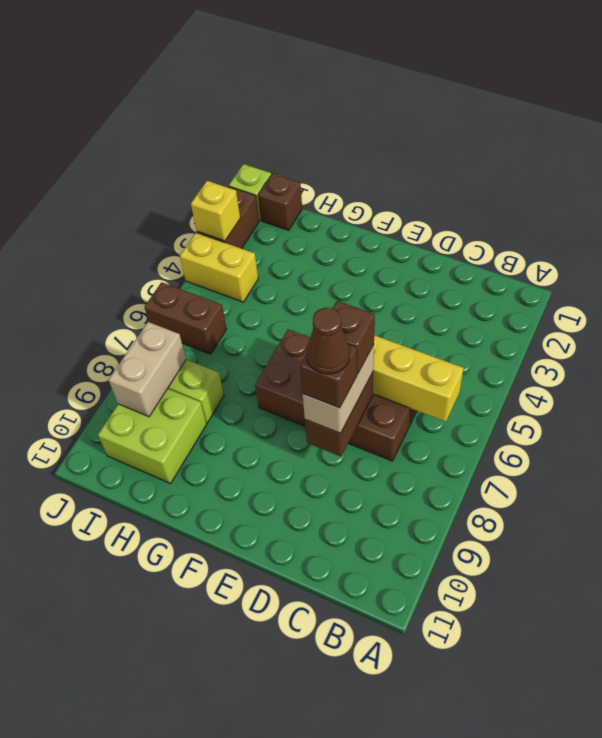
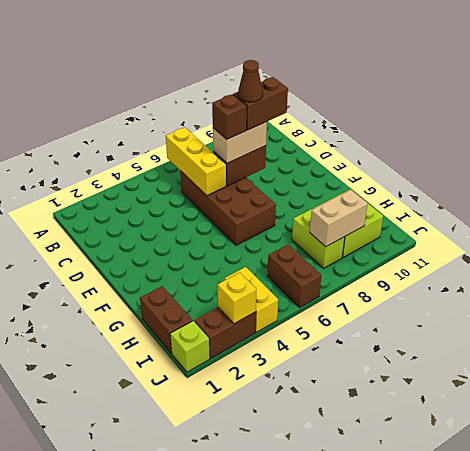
brown 1x1 brick [300,344,357,408] -> brown 1x2 brick [233,77,288,130]
brown 1x1 brick [258,174,302,230] -> brown 1x2 brick [140,286,193,353]

